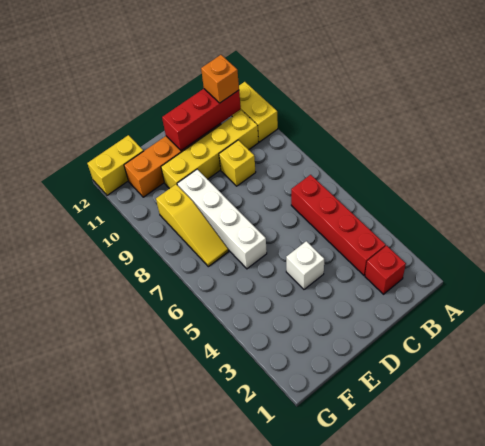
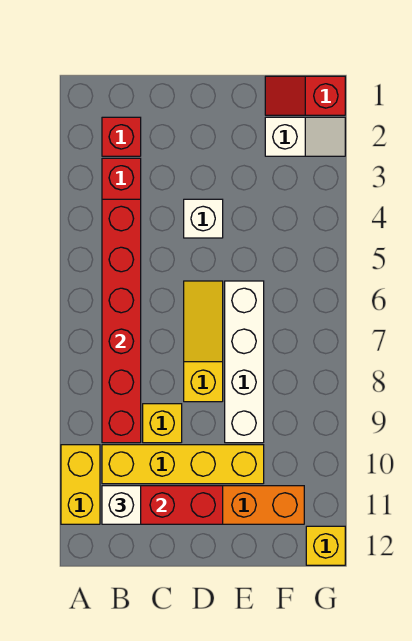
none -> red 1x6 brick [102,199,141,443]
orange 1x1 brick [201,55,239,103] -> white 1x1 brick [102,486,141,524]
none -> red 1x2 slope [265,76,345,115]
none -> white 1x2 slope [265,117,345,156]
yellow 1x3 slope [156,184,228,267] -> yellow 1x3 slope moved to [184,281,223,402]
yellow 1x2 brick [87,135,143,195] -> yellow 1x1 brick [306,526,345,565]

